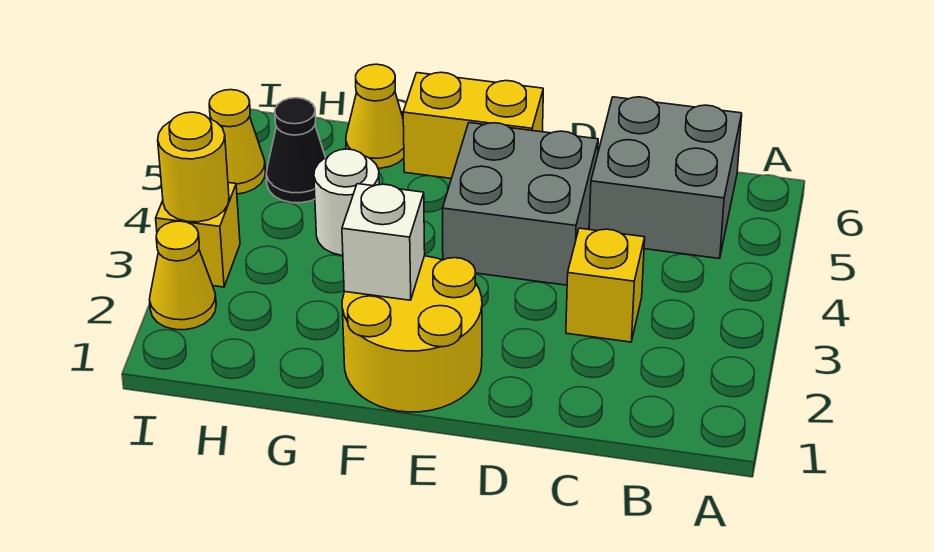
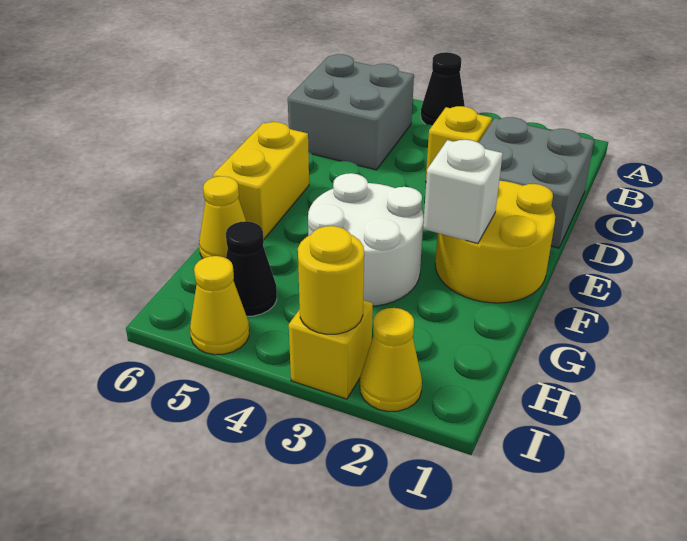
none -> black 1x1 cone [421,52,465,125]
grey 2x2 brick [443,123,598,285] -> grey 2x2 brick moved to [479,117,594,248]
white 1x1 round brick [314,149,379,255] -> white 2x2 round brick [308,173,424,306]

